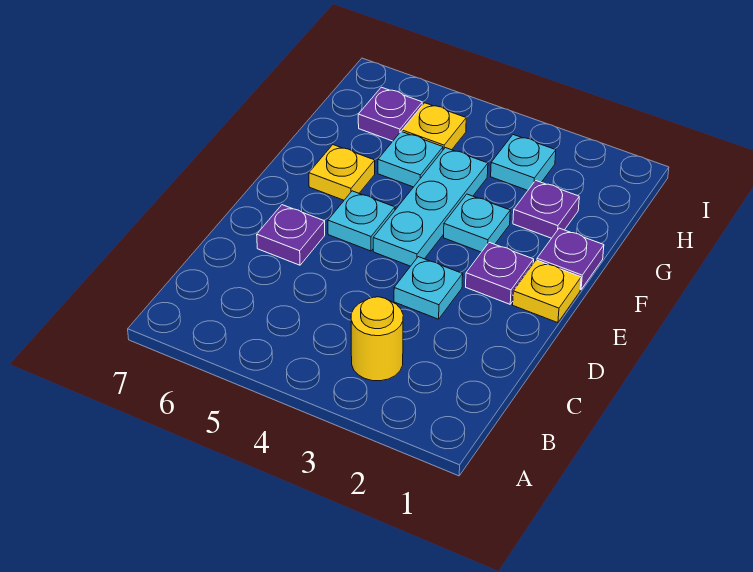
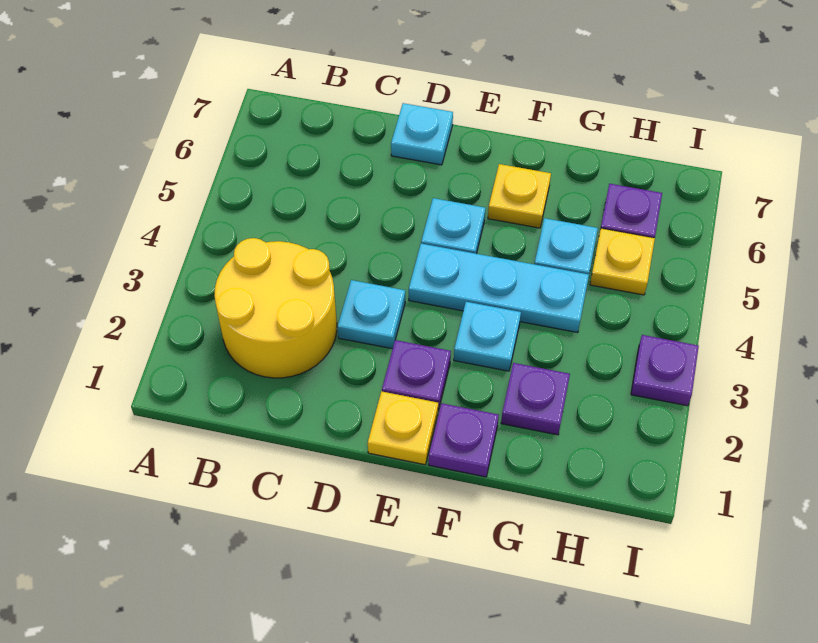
yellow 1x1 round brick [351,297,403,381] -> yellow 2x2 round brick [215,238,337,378]
purple 1x1 plate [257,205,325,265] -> purple 1x1 plate moved to [631,335,699,406]
cyan 1x1 plate [491,135,556,190] -> cyan 1x1 plate moved to [391,103,453,165]

